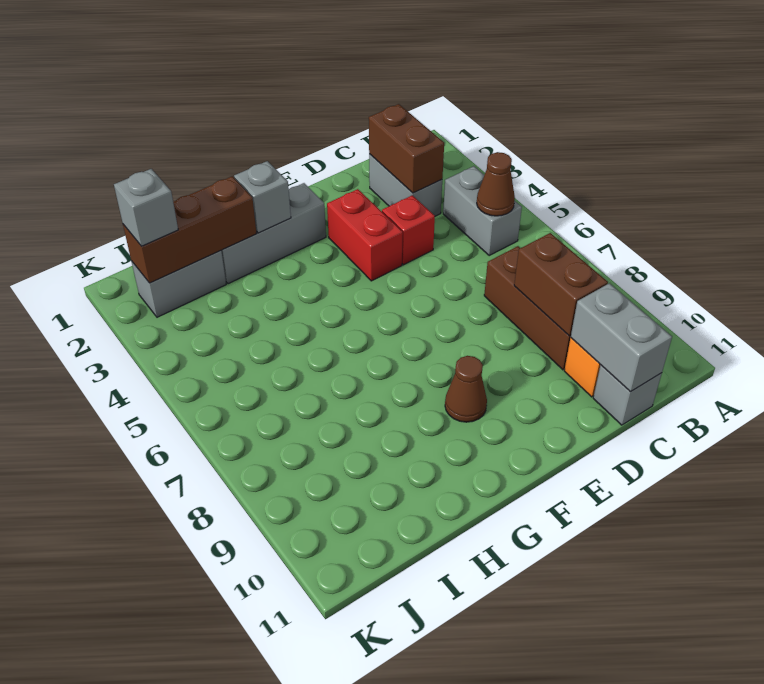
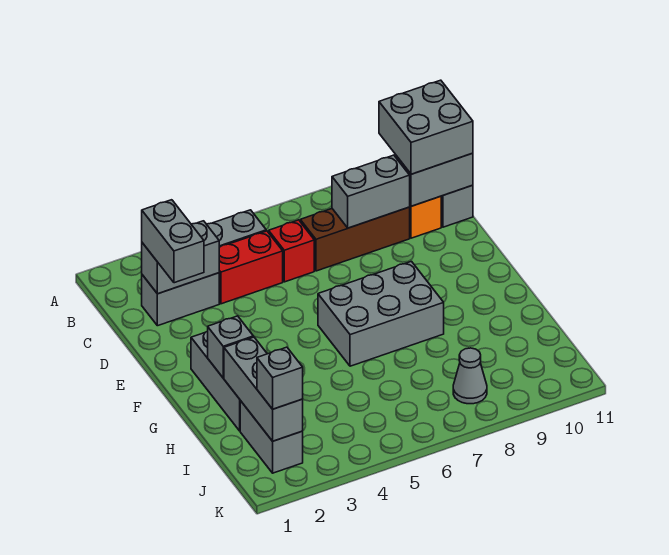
brown 1x1 cone [477,152,515,216] -> none
none -> grey 2x2 brick [379,80,473,174]
brown 1x2 brick [369,104,444,193] -> grey 1x2 brick [142,221,219,294]
none -> grey 1x2 brick [142,200,204,283]
brown 1x2 brick [514,233,608,336] -> grey 1x2 brick [332,155,410,228]
red 1x1 brick [382,195,435,265] -> red 1x1 brick moved to [269,220,314,282]
red 1x2 brick [327,189,403,281] -> red 1x2 brick moved to [219,231,283,304]
none -> grey 2x3 brick [318,261,444,366]
brown 1x1 cone [445,356,487,422] -> none
brown 1x3 brick [123,176,257,283] -> grey 1x3 brick [224,337,303,441]
none -> grey 1x1 cone [453,348,487,404]

